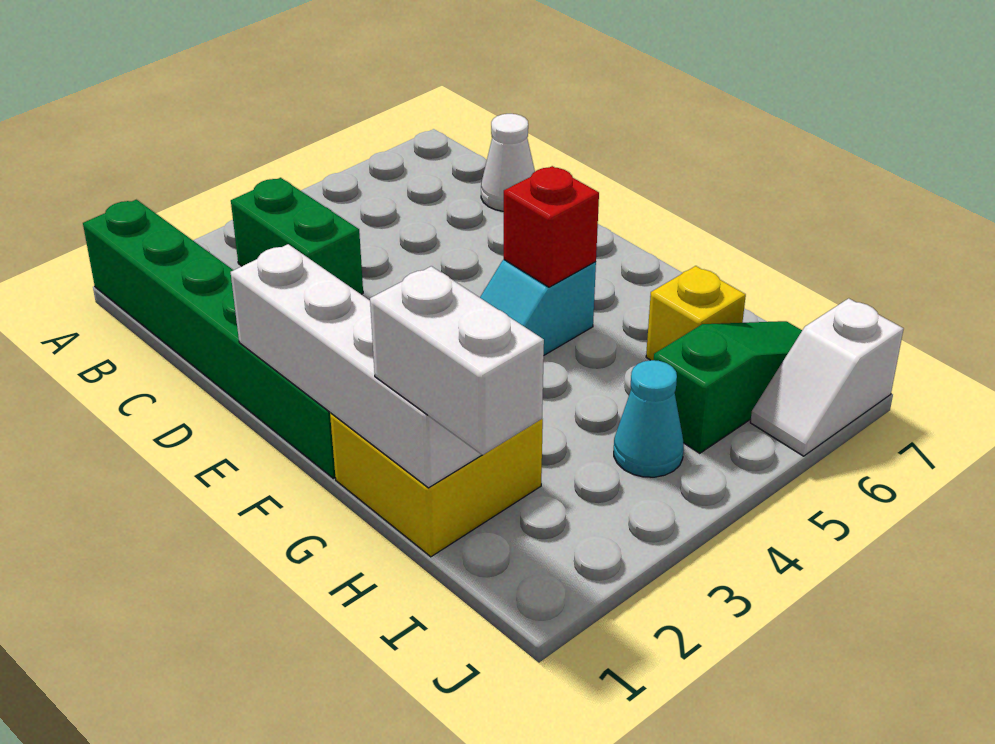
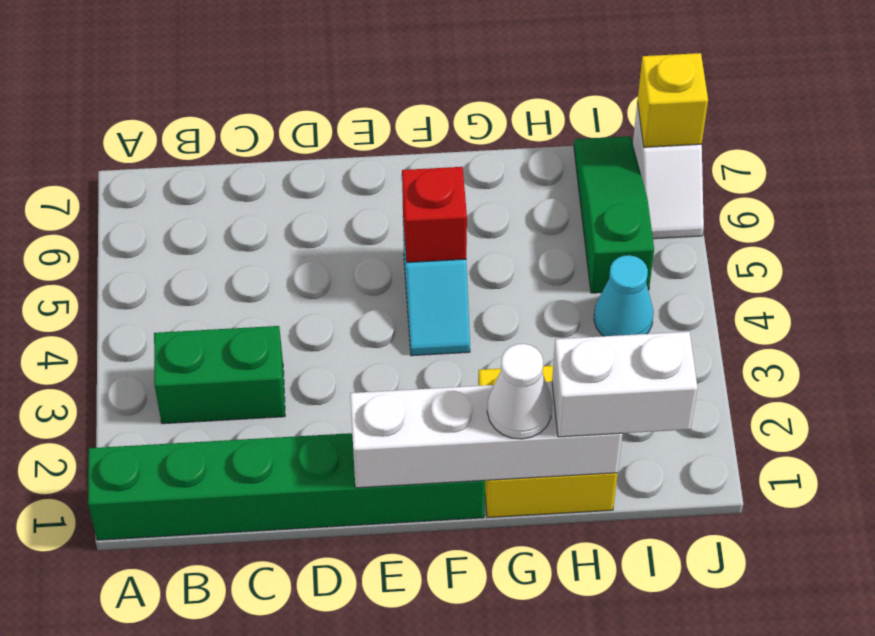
white 1x1 cone [481,114,535,211] -> white 1x1 cone moved to [487,344,552,439]
yellow 1x1 brick [646,266,746,360] -> yellow 1x1 brick moved to [637,53,708,147]

